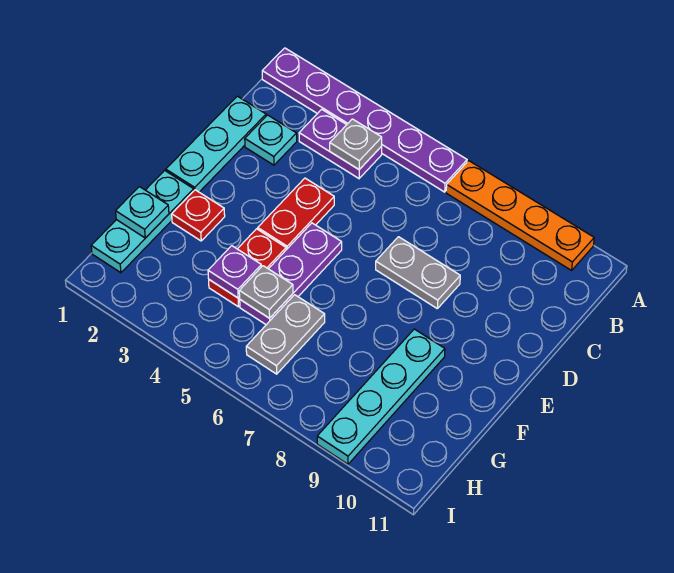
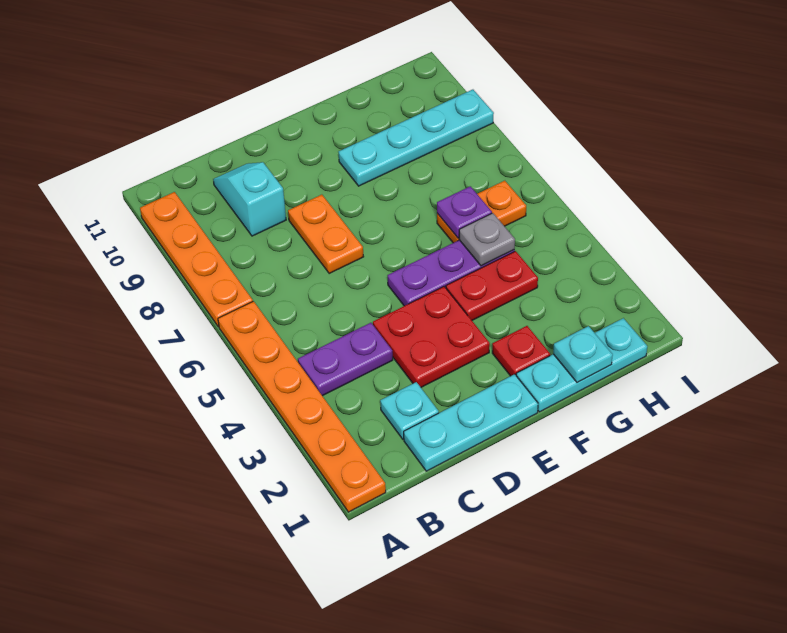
purple 1x6 plate [262,48,467,192] -> orange 1x6 plate [218,301,386,512]
purple 1x2 plate [299,109,382,178] -> purple 1x2 plate turned to [298,323,393,396]
grey 1x1 plate [330,119,382,169] -> none
none -> cyan 1x2 slope [213,162,286,236]
red 1x2 plate [258,178,334,250] -> red 2x2 plate [373,287,490,387]
grey 1x2 plate [376,237,460,308] -> orange 1x2 plate [288,195,364,273]
purple 1x1 plate [208,246,261,298] -> purple 1x1 plate moved to [437,186,492,238]
grey 1x2 plate [246,295,325,374] -> orange 1x2 plate [437,181,526,243]

